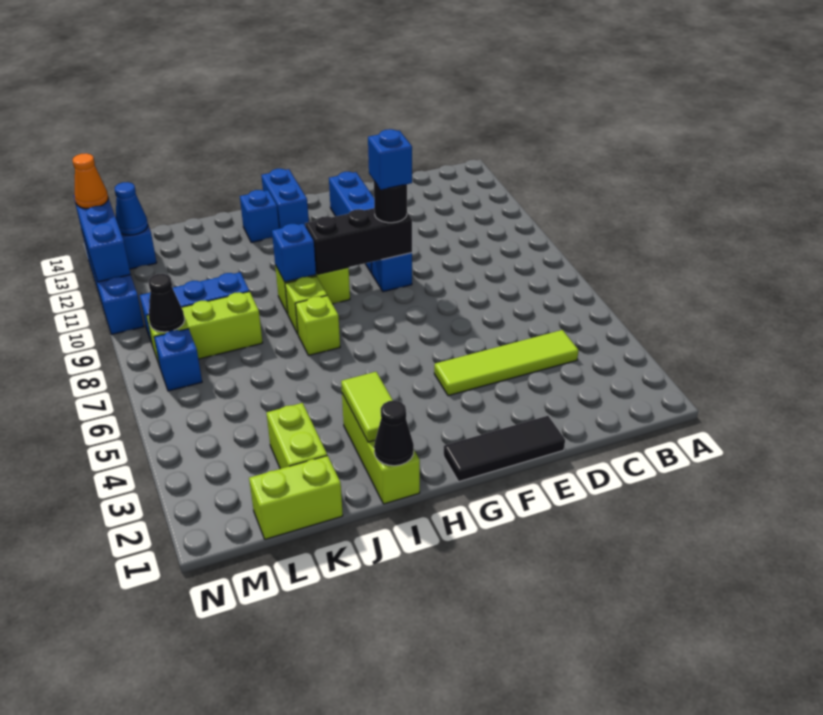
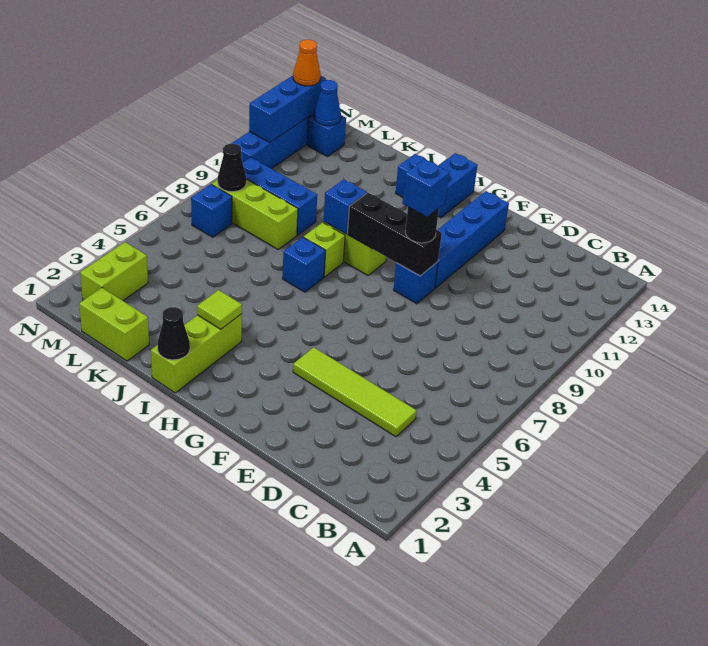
black 1x3 tile [444,416,565,481] -> none
lime 1x2 tile [341,372,393,442] -> lime 1x1 tile [197,290,242,329]
lime 1x1 brick [295,296,340,356] -> blue 1x1 brick [283,237,326,292]
lime 1x2 brick [266,403,327,469] -> lime 1x2 brick moved to [80,242,148,301]

